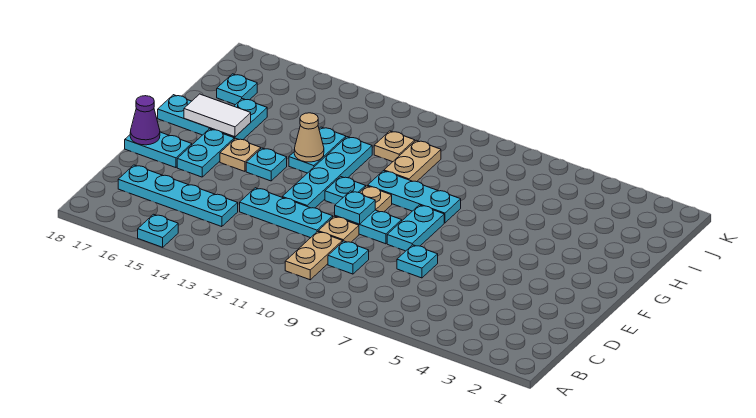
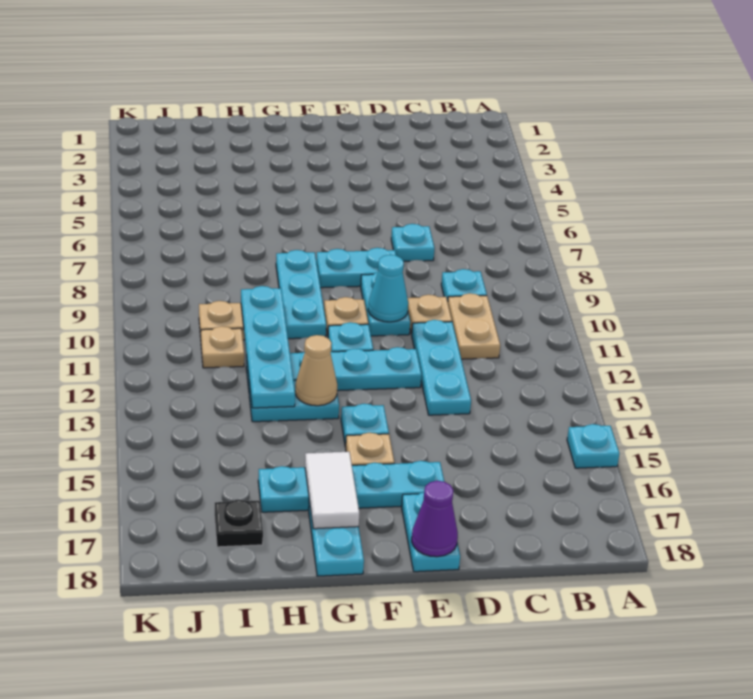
tan 1x2 plate [285,232,342,280] -> tan 1x2 plate turned to [448,293,500,359]
cyan 1x4 plate [118,165,238,227] -> cyan 1x4 plate moved to [241,286,295,408]
cyan 1x1 plate [335,191,375,224] -> cyan 1x1 cone [368,255,408,322]
cyan 1x1 plate [217,74,257,105] -> black 1x1 plate [215,500,263,547]

